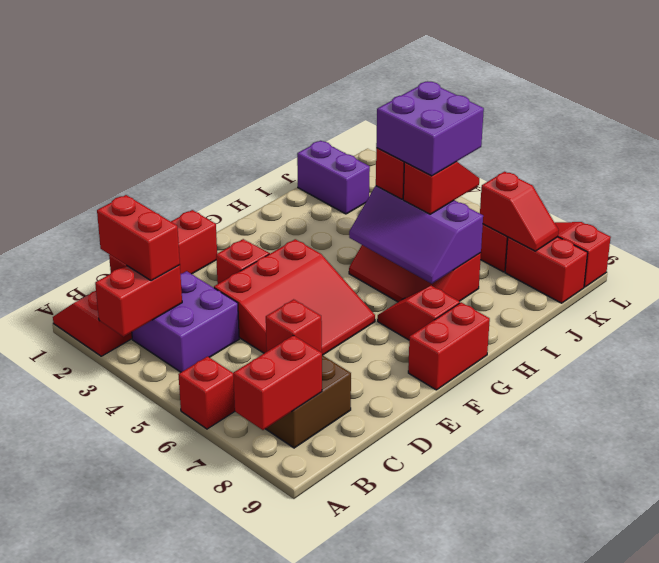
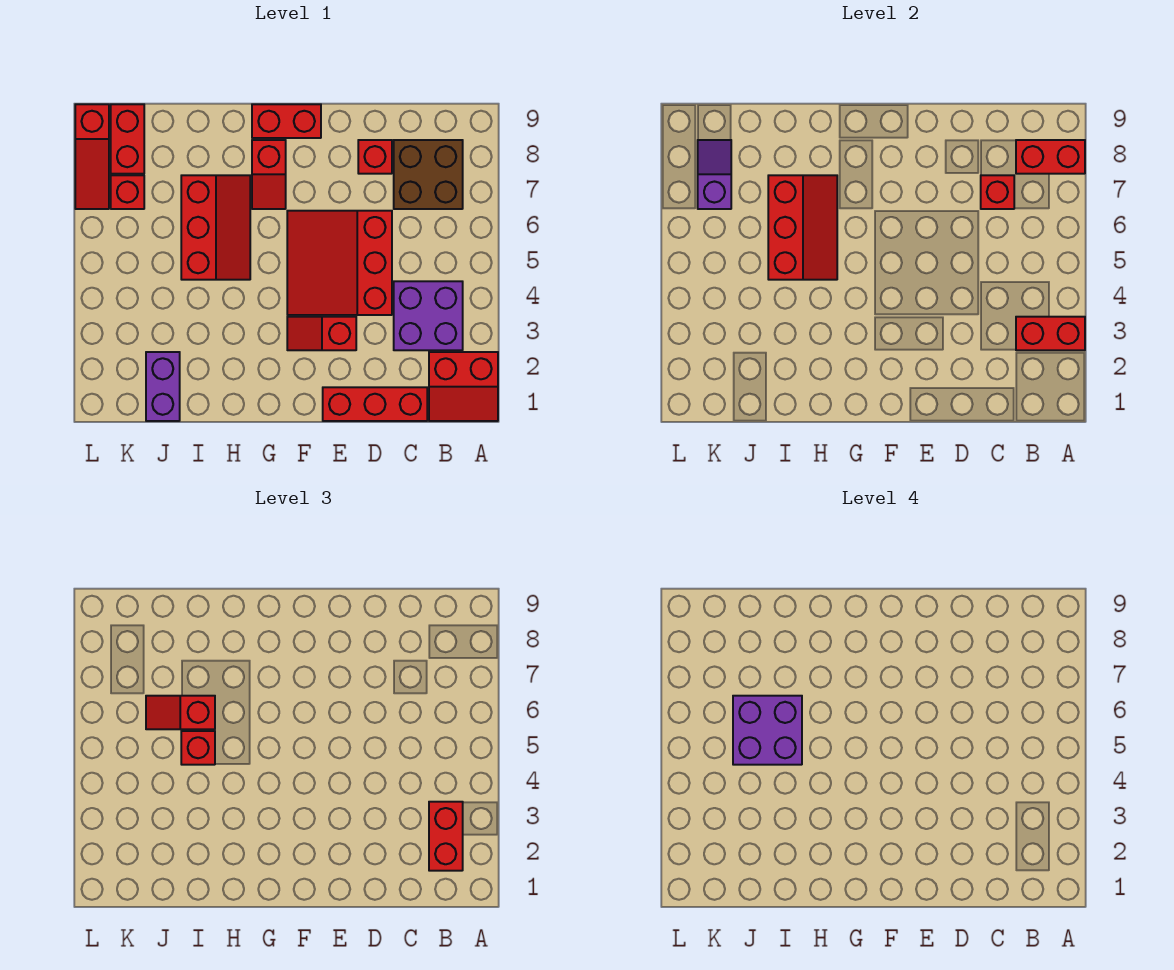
red 1x1 brick [178,356,235,429] -> red 1x1 brick moved to [358,140,392,174]
red 3x3 slope [214,239,375,355] -> red 3x3 slope turned to [287,211,392,315]
purple 2x3 slope [349,186,483,284] -> red 2x3 slope [768,175,837,280]
red 1x2 slope [480,172,559,251] -> purple 1x2 slope [698,140,731,209]

